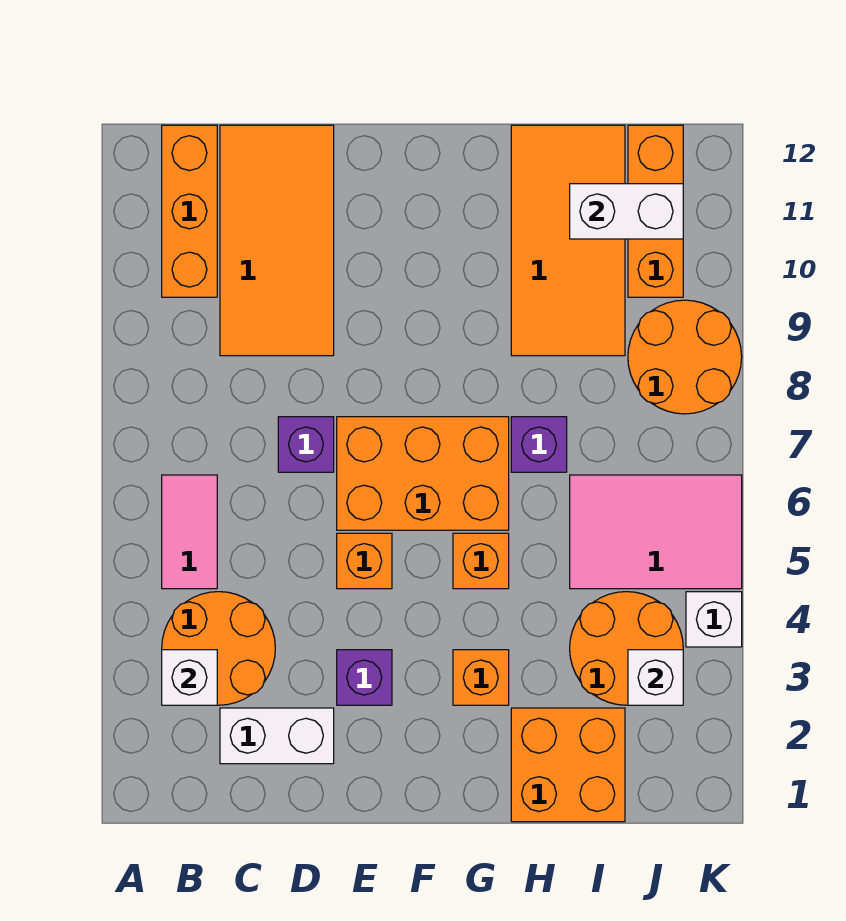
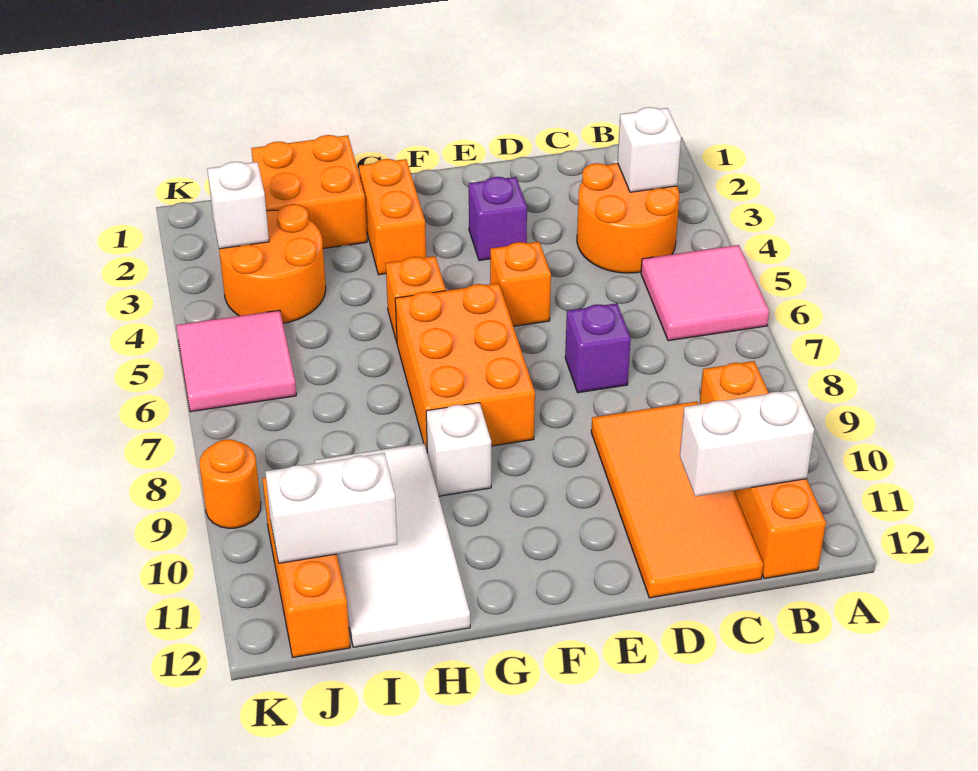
pink 1x2 tile [162,475,217,589] -> pink 2x2 tile [641,245,769,341]
orange 1x3 brick [162,125,217,297] -> orange 1x4 brick [700,361,826,579]
white 1x2 brick [220,708,334,764] -> white 1x2 brick moved to [680,390,814,497]
orange 2x3 brick [337,417,509,530] -> orange 2x3 brick turned to [395,283,535,451]
orange 1x1 brick [453,650,509,705] -> orange 1x2 brick [359,159,426,275]
purple 1x1 brick [511,417,567,472] -> none
orange 2x4 tile [511,125,625,356] -> white 2x4 tile [315,443,470,647]
pink 2x3 tile [570,475,742,589] -> pink 2x2 tile [176,310,296,412]
orange 2x2 round brick [628,300,742,414] -> orange 1x1 round brick [200,439,261,528]
white 1x1 brick [686,592,742,647] -> white 1x1 brick moved to [426,403,491,496]

